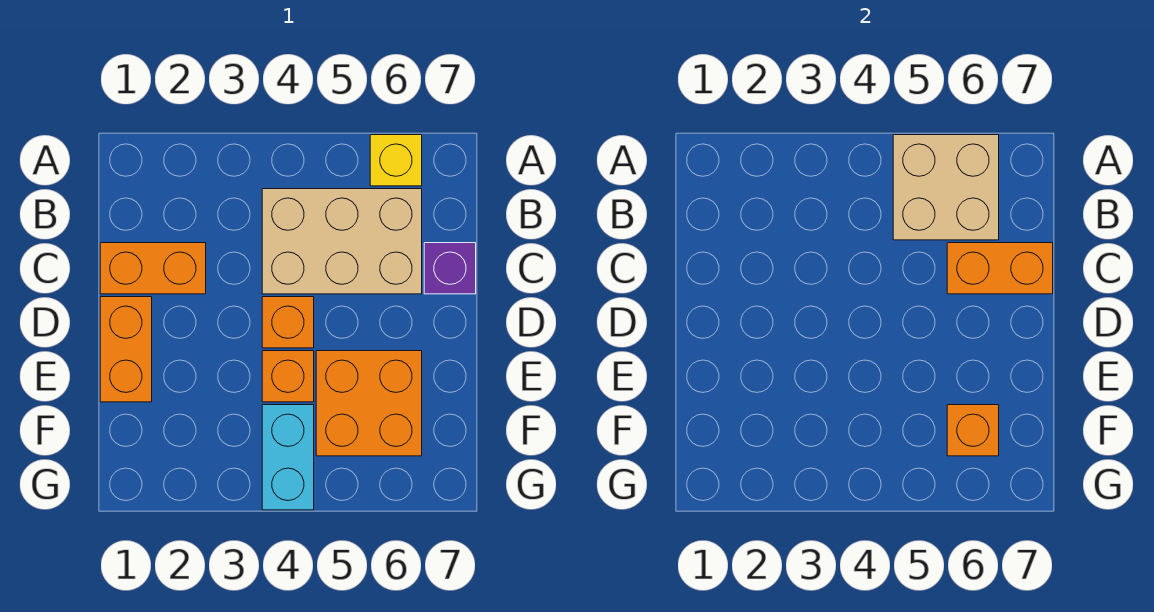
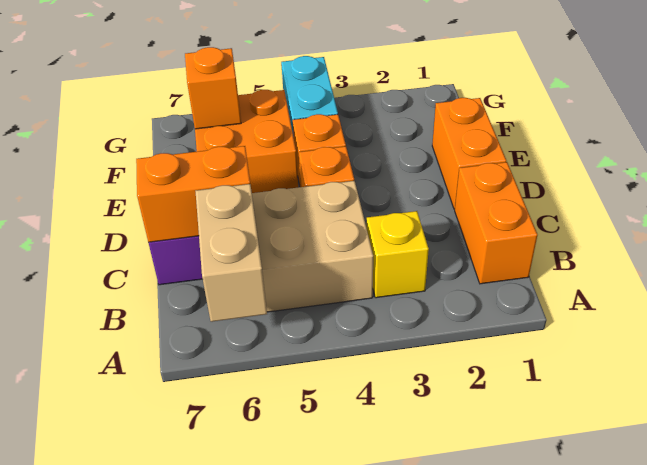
tan 2x2 brick [893,135,999,240] -> tan 1x2 brick [195,184,267,322]
yellow 1x1 brick [370,135,422,186] -> yellow 1x1 brick moved to [366,211,429,298]
orange 1x2 brick [100,243,206,294] -> orange 1x2 brick turned to [455,162,537,284]

